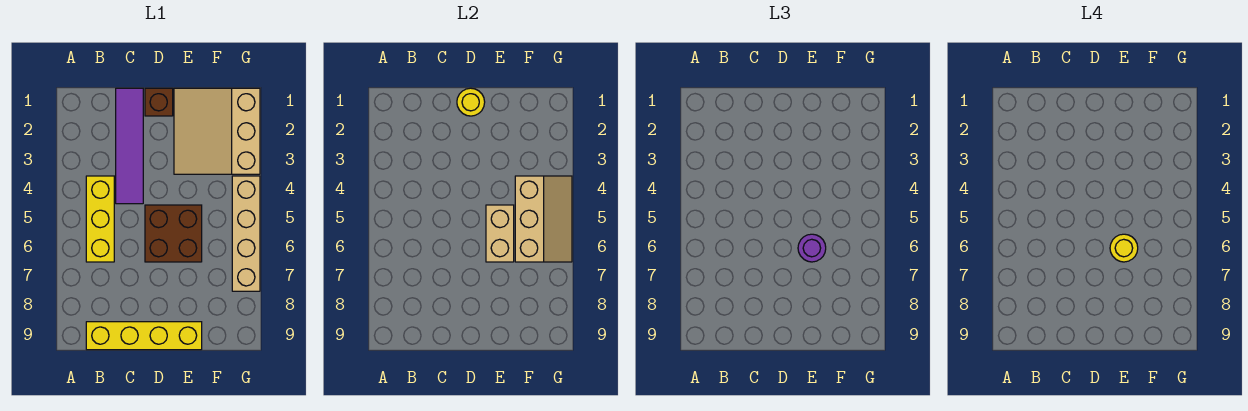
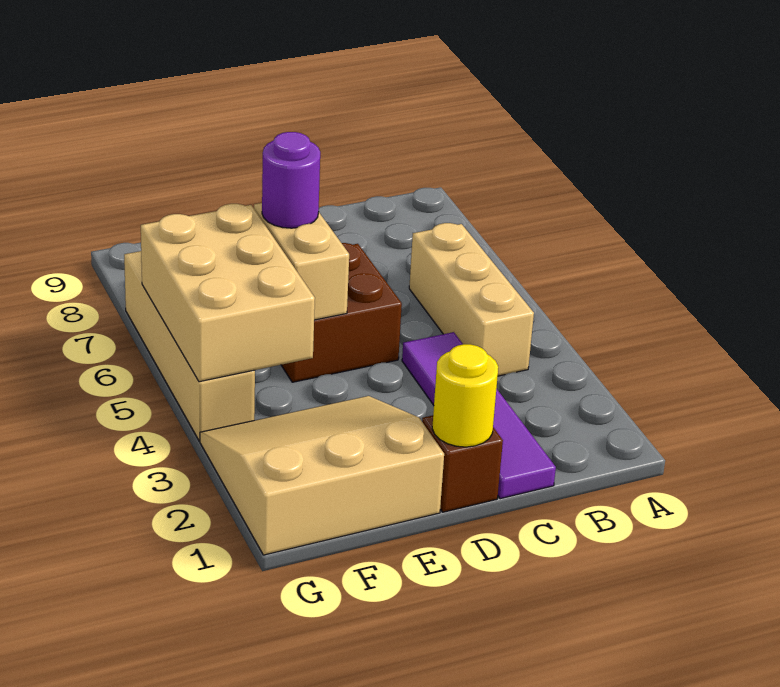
yellow 1x3 brick [86,176,114,262] -> tan 1x3 brick [409,223,534,376]
yellow 1x4 brick [86,322,202,350] -> none
tan 3x3 slope [174,88,260,174] -> tan 3x3 slope turned to [200,396,444,555]
yellow 1x1 round brick [1110,234,1138,262] -> none
tan 2x3 slope [515,176,572,262] -> tan 2x3 brick [141,204,315,382]

